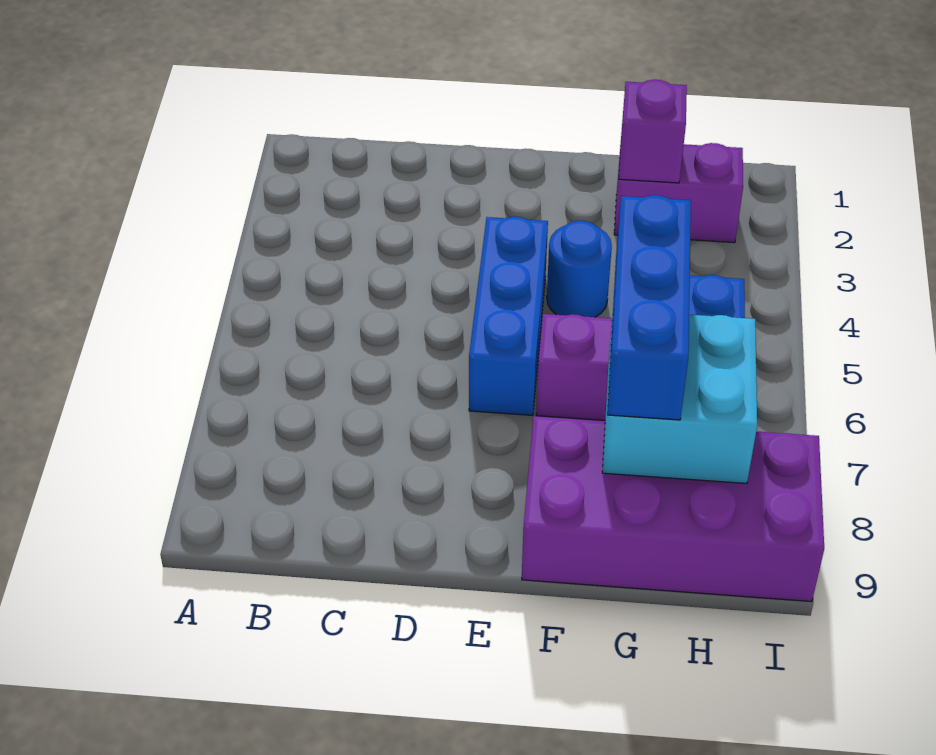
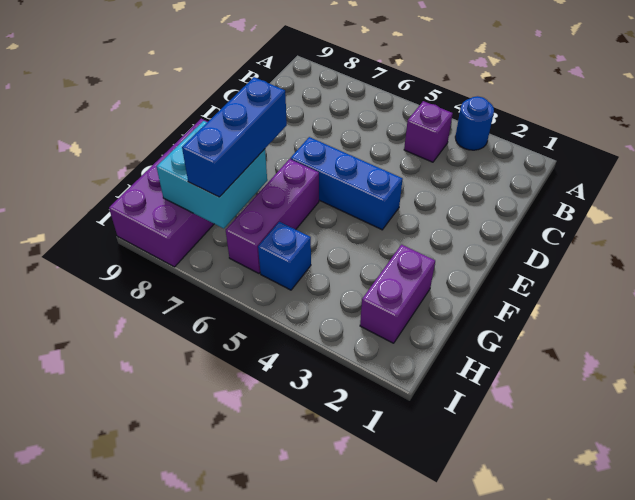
blue 1x1 round brick [547,221,612,317] -> blue 1x1 round brick moved to [455,96,494,150]
purple 1x1 brick [619,80,687,183] -> purple 1x1 brick moved to [404,101,453,162]
blue 1x3 brick [607,195,691,420] -> blue 1x3 brick turned to [182,77,287,197]

